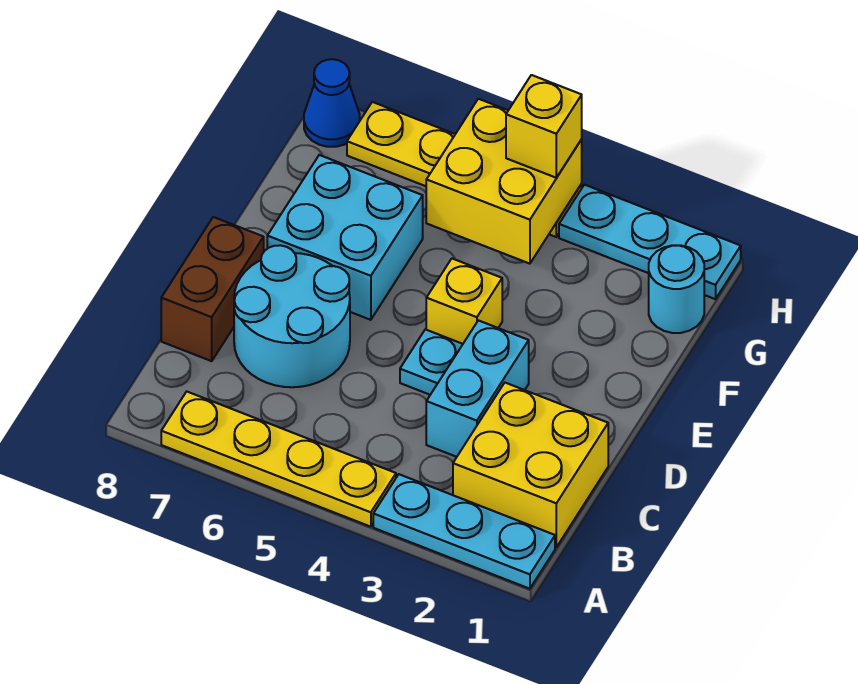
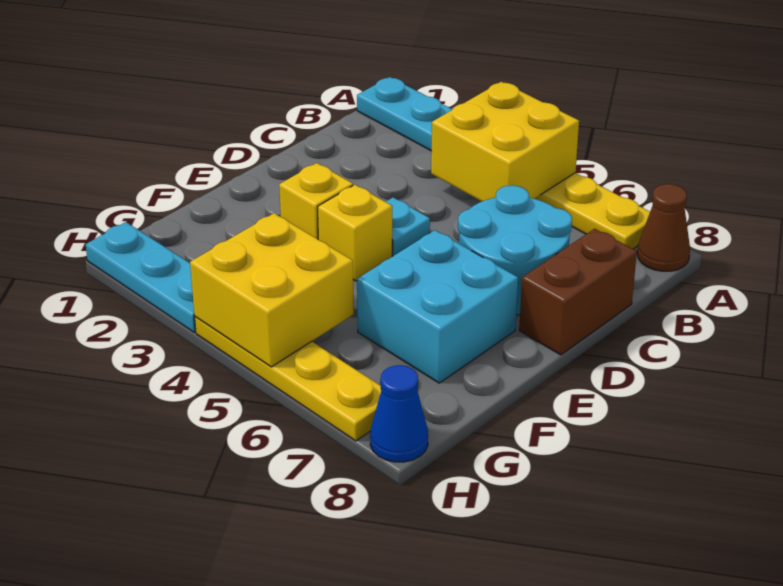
none -> brown 1x1 cone [637,184,690,271]
yellow 2x2 brick [453,383,608,547] -> yellow 2x2 brick moved to [431,82,579,201]
cyan 1x2 brick [426,320,529,457] -> none
cyan 1x1 round brick [649,245,704,333] -> none
yellow 1x1 brick [506,75,582,178] -> yellow 1x1 brick moved to [279,163,353,239]

